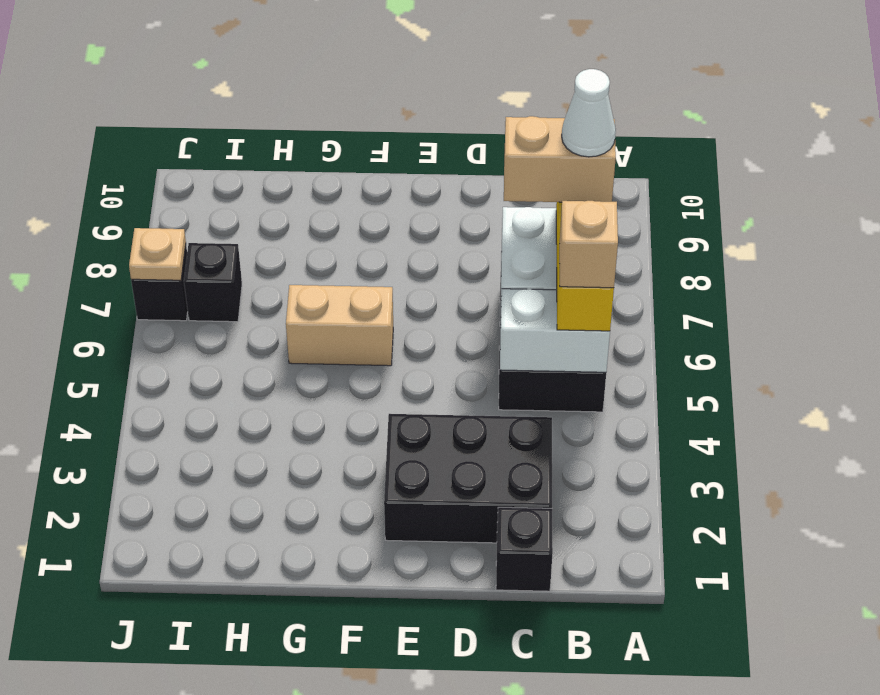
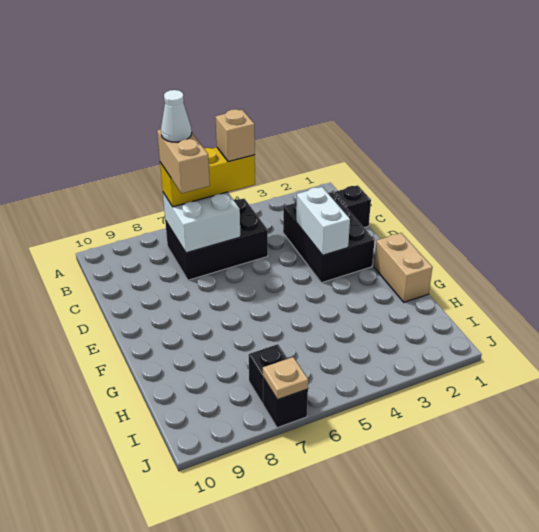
white 1x2 brick [500,289,610,372] -> white 1x2 brick moved to [296,187,350,255]
tan 1x2 brick [286,285,393,366] -> tan 1x2 brick moved to [374,233,433,302]

